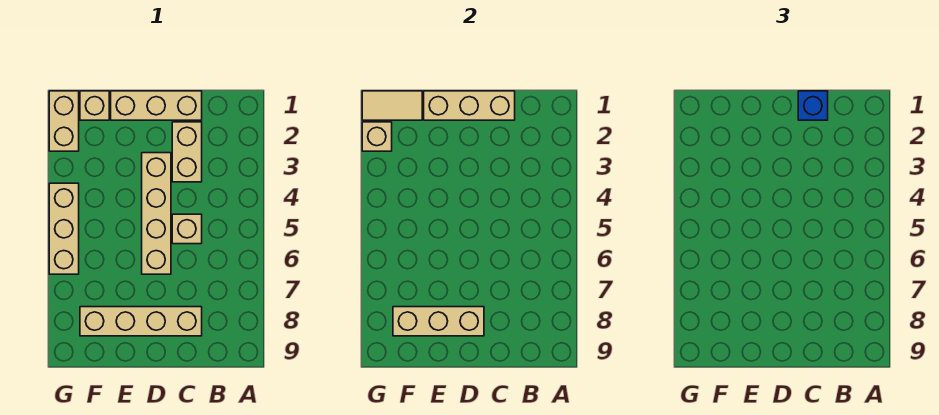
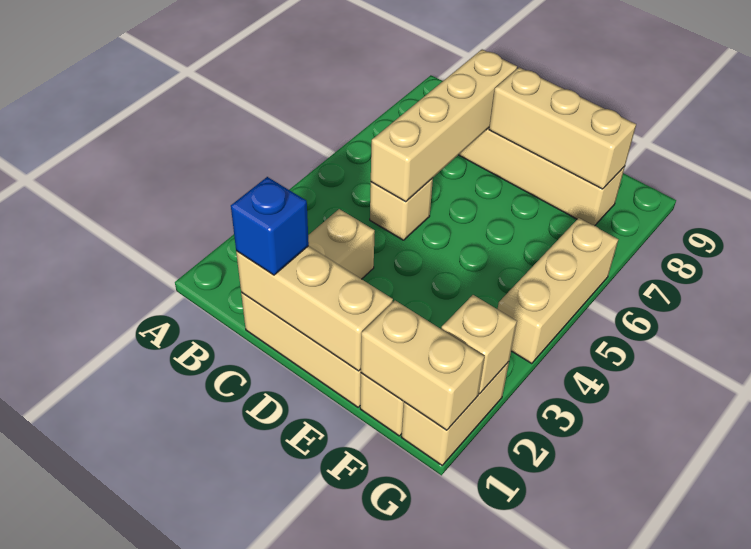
tan 1x4 brick [142,153,171,274] -> tan 1x4 brick moved to [371,49,517,202]
tan 1x2 tile [362,91,422,120] -> tan 1x2 brick [360,301,484,430]

